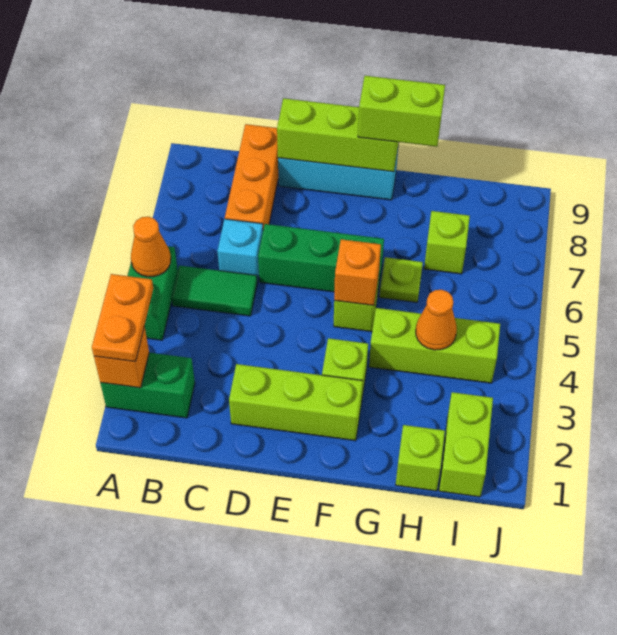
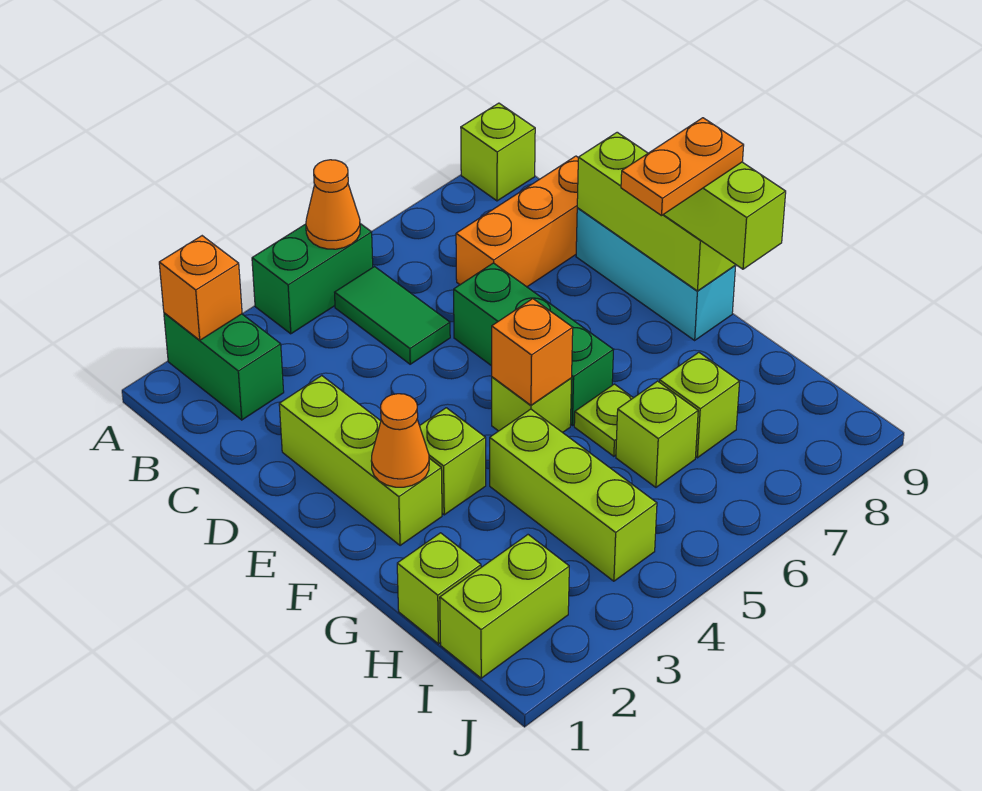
orange 1x2 plate [92,274,153,362] -> orange 1x2 plate moved to [621,118,744,216]
none -> lime 1x1 brick [461,103,535,201]
cyan 1x1 brick [217,219,263,282] -> none
orange 1x1 cone [416,290,457,350] -> orange 1x1 cone moved to [371,394,429,487]
none -> lime 1x1 brick [616,381,698,487]

